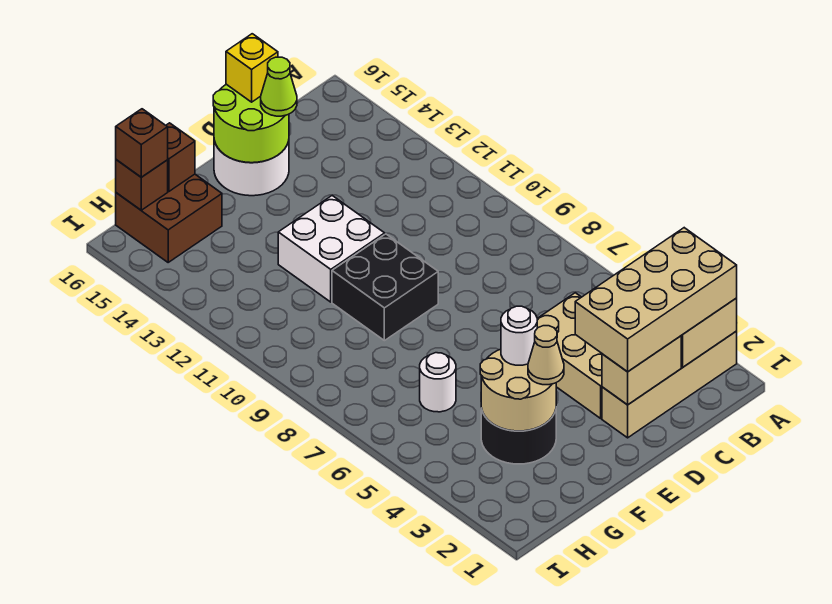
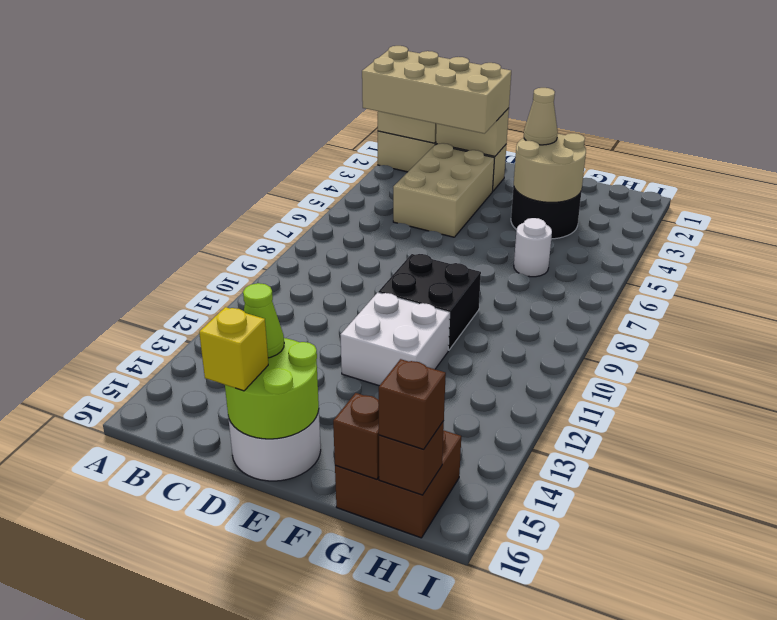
white 1x1 round brick [501,306,537,365] -> none

